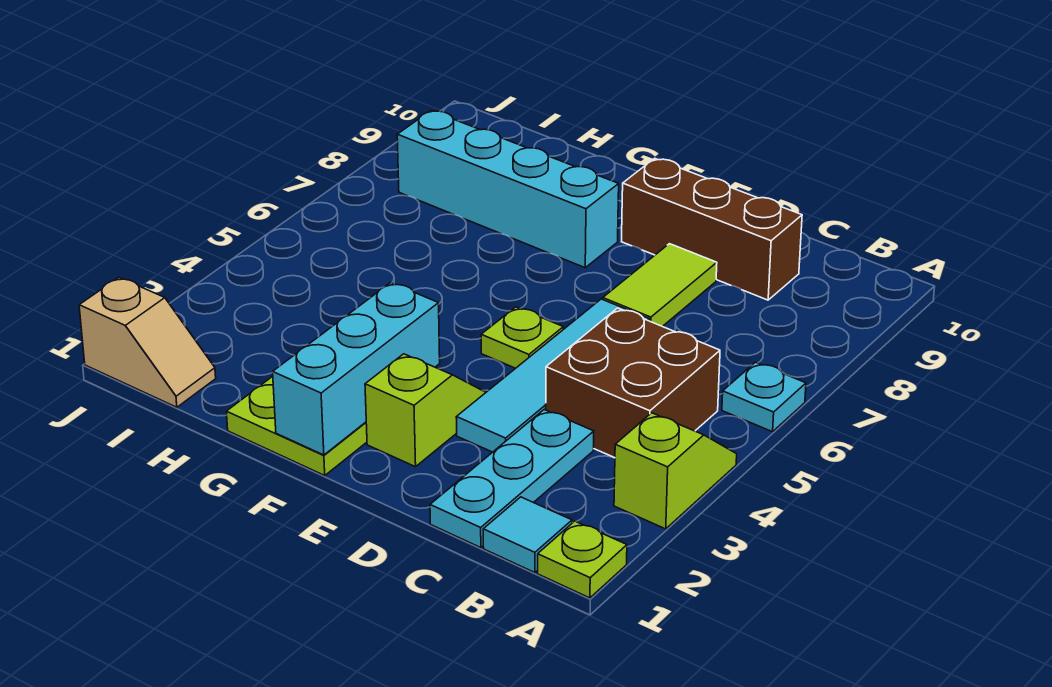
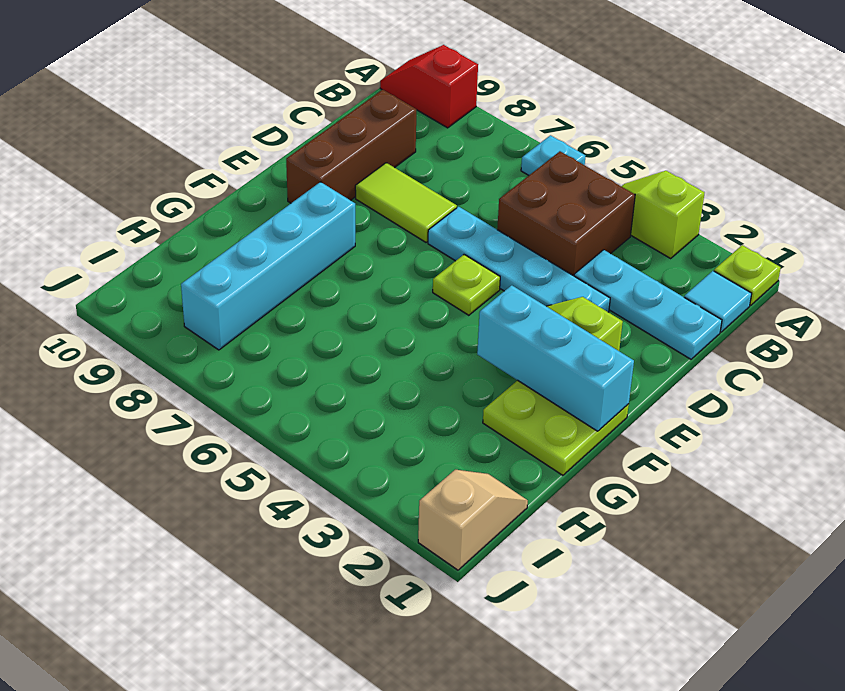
none -> red 1x2 slope [380,45,478,128]
cyan 1x4 tile [456,299,649,452] -> cyan 1x4 plate [428,207,610,312]

